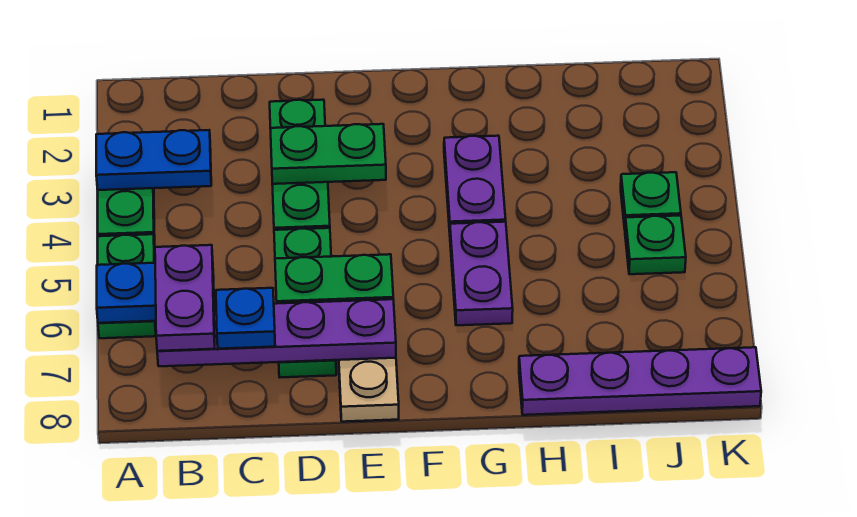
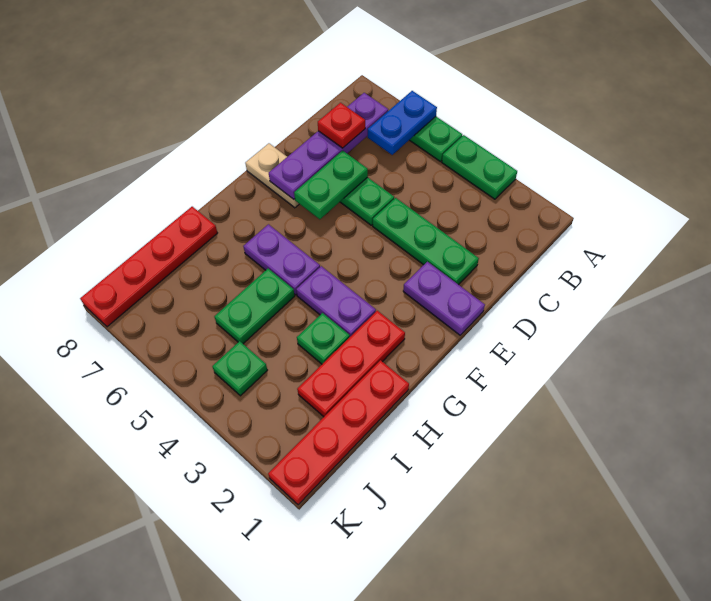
blue 1x2 plate [96,130,211,190] -> none
purple 1x2 plate [155,245,215,351] -> purple 1x2 plate moved to [403,262,485,335]
blue 1x1 plate [216,288,275,349] -> red 1x1 plate [318,103,365,148]
green 1x2 plate [270,124,386,184] -> green 1x2 plate moved to [214,269,295,344]
none -> red 1x3 plate [297,311,405,417]
none -> red 1x4 plate [268,360,409,505]
purple 1x4 plate [519,347,761,415] -> red 1x4 plate [80,207,217,327]
green 1x1 plate [625,216,686,274] -> green 1x1 plate moved to [297,313,350,364]

